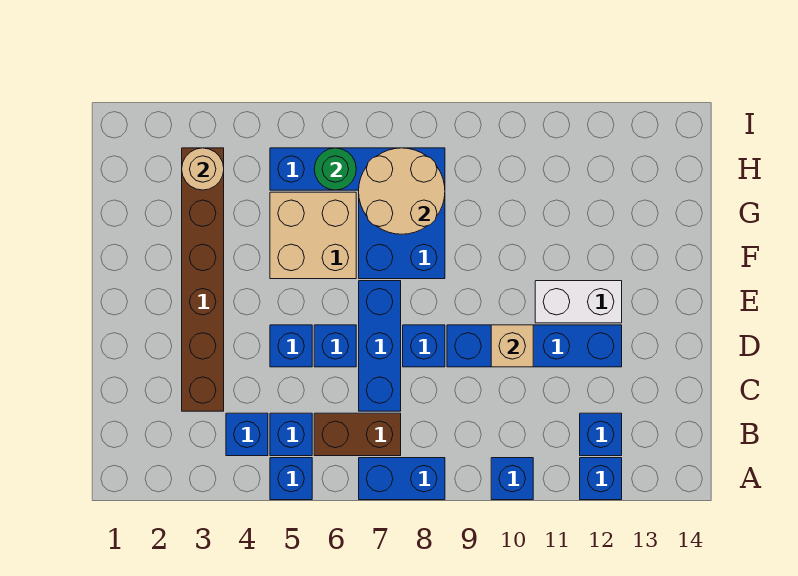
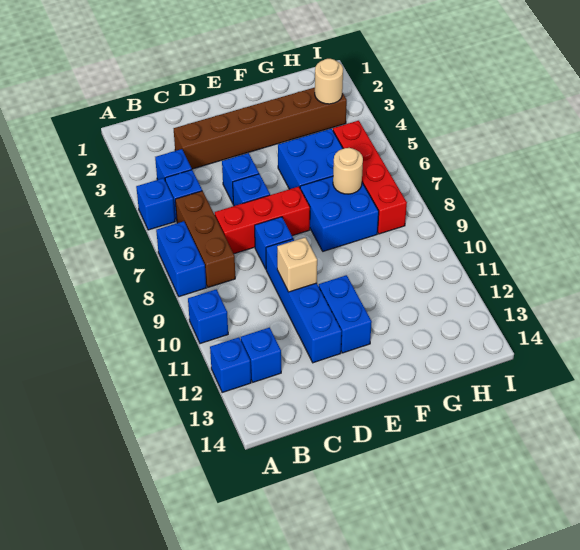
brown 1x2 brick [314,413,401,456] -> brown 1x3 brick [175,191,235,287]
blue 1x3 brick [359,281,401,411] -> red 1x3 brick [215,187,310,254]
white 1x2 brick [535,281,622,323] -> blue 1x2 brick [319,275,372,353]
tan 2x2 brick [270,192,356,279] -> blue 2x2 brick [278,129,343,189]
tan 2x2 round brick [359,148,445,234] -> tan 1x1 round brick [333,148,363,194]
blue 1x4 brick [270,148,445,190] -> red 1x4 brick [333,121,407,234]
green 1x1 round brick [314,148,356,190] -> none

